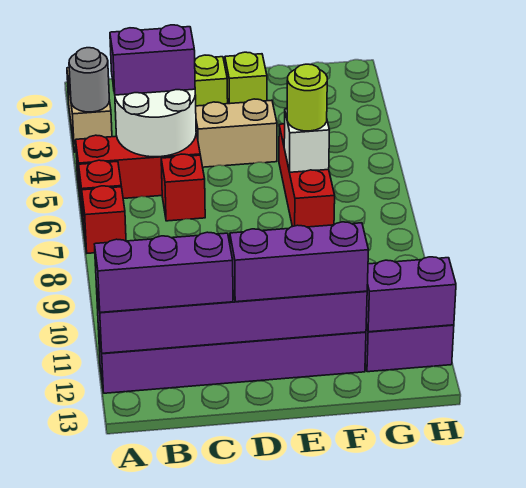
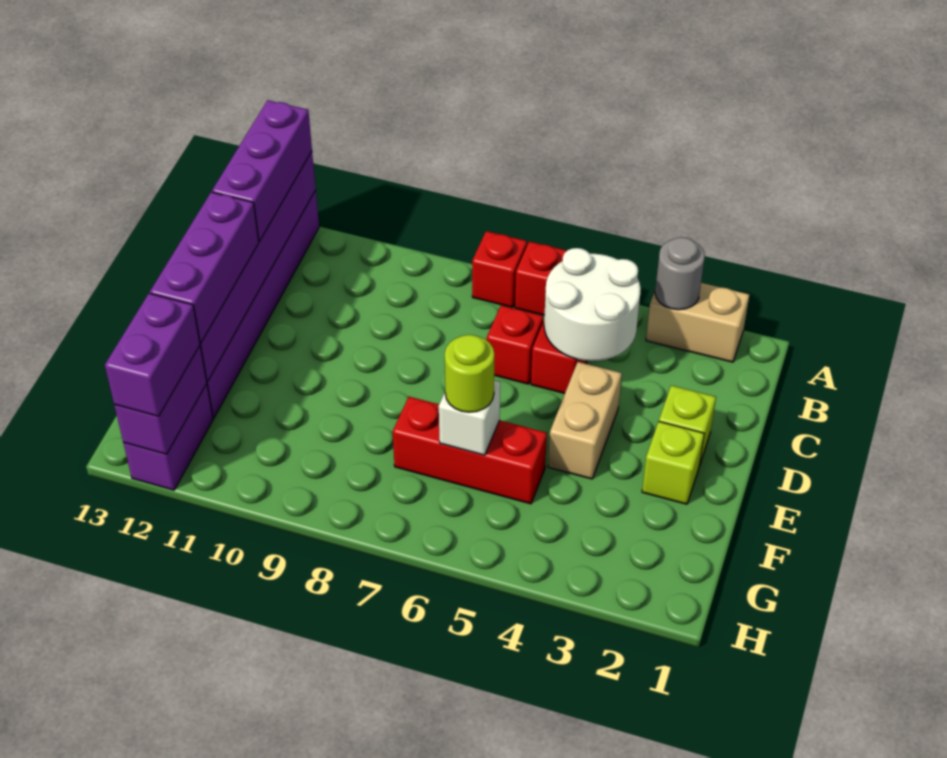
purple 1x2 brick [110,25,195,95] -> purple 1x2 brick moved to [105,293,200,416]

